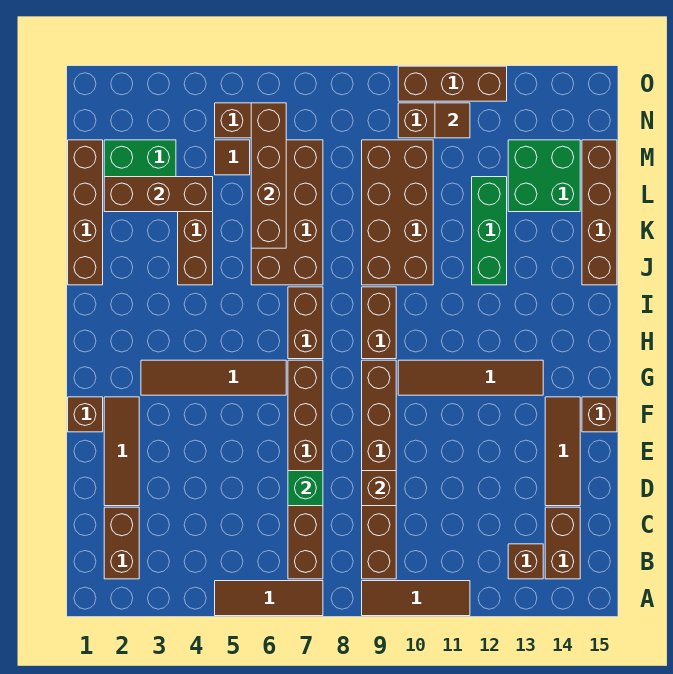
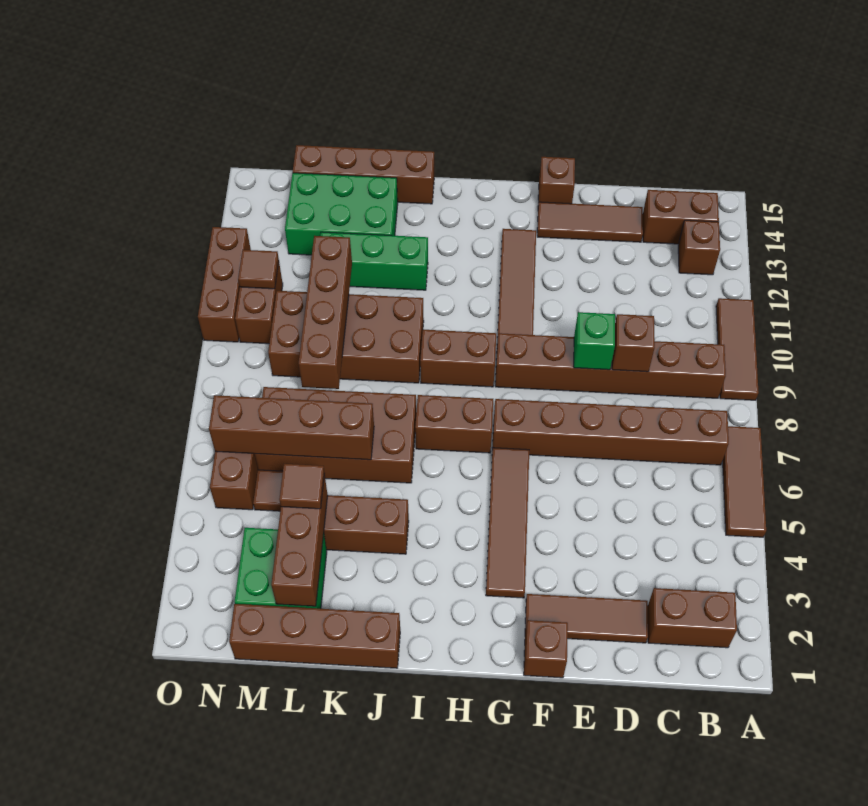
green 1x1 brick [288,471,323,506] -> green 1x1 brick moved to [574,312,615,370]
none -> brown 1x1 tile [279,464,325,509]
none -> brown 1x4 brick [299,236,352,389]
green 2x2 brick [508,140,580,212] -> green 2x3 brick [285,173,398,255]

